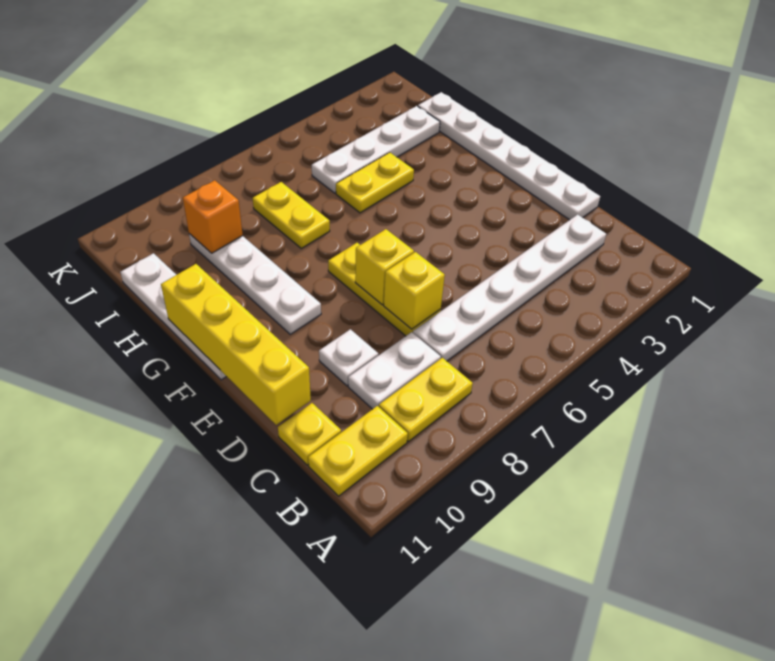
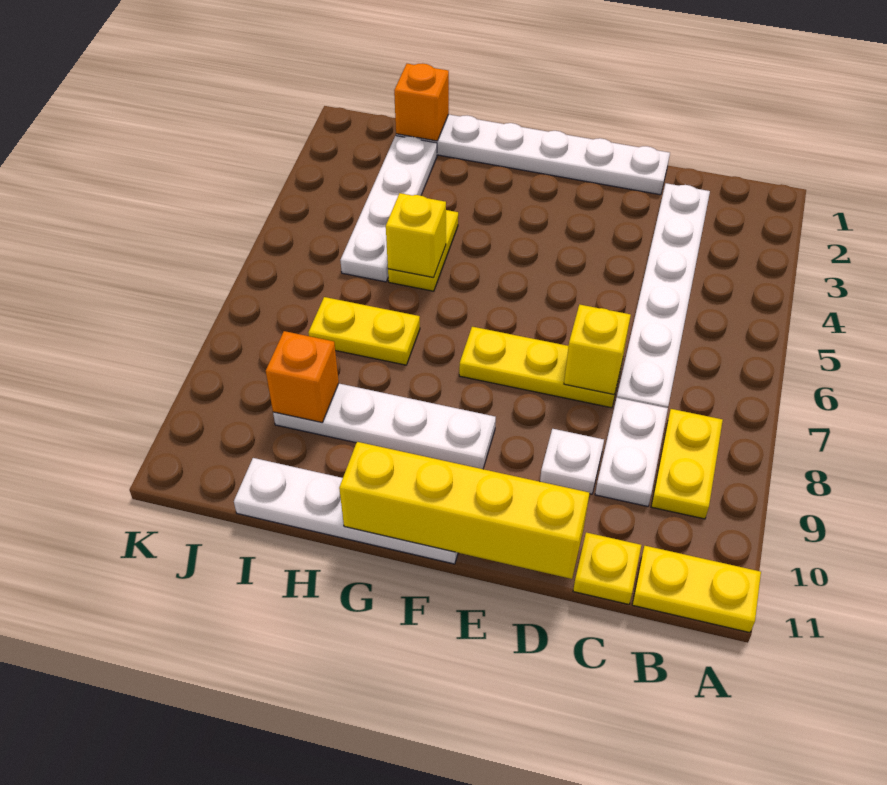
yellow 1x2 plate [308,406,408,496] -> yellow 1x2 plate turned to [632,546,761,633]
yellow 1x1 brick [355,229,414,305] -> yellow 1x1 brick moved to [386,193,446,278]
none -> orange 1x1 brick [394,63,449,141]

